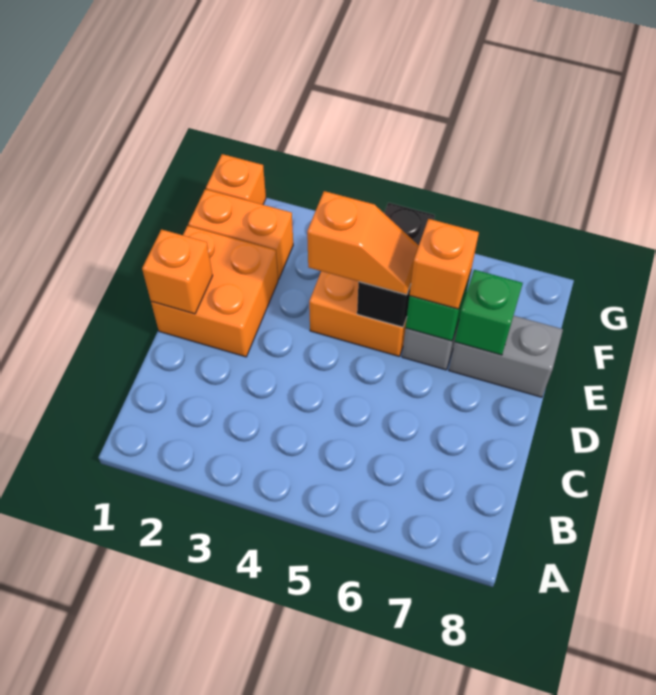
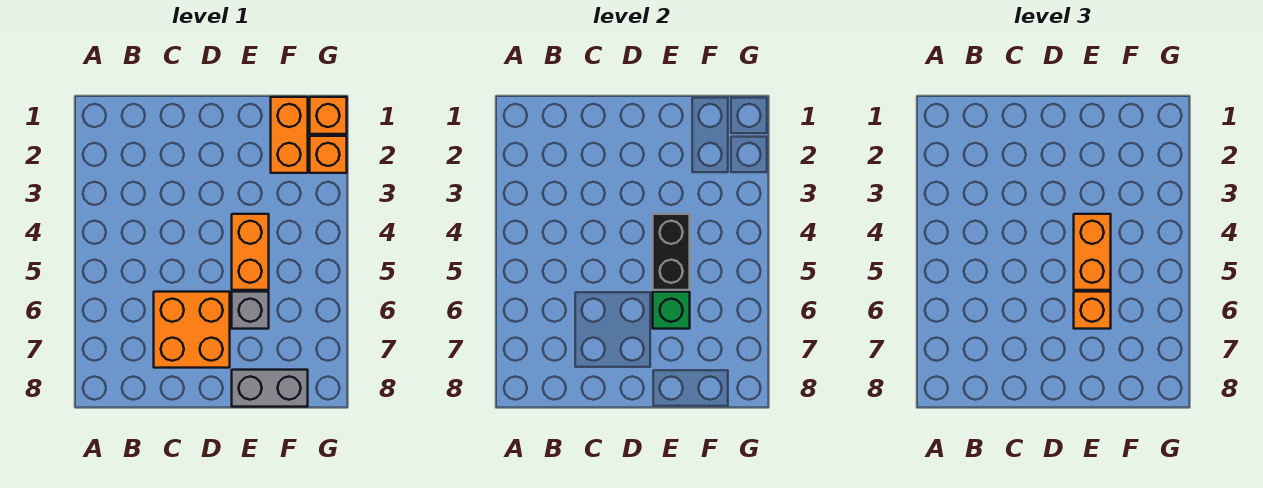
orange 2x2 brick [151,226,278,357] -> orange 2x2 brick moved to [154,292,230,368]
orange 1x1 brick [142,229,213,314] -> orange 1x1 brick moved to [310,136,347,173]
orange 1x2 slope [307,191,419,295] -> orange 1x2 brick [1074,214,1111,290]
black 1x2 brick [357,203,435,327] -> black 1x2 brick turned to [653,214,690,290]
grey 1x2 brick [449,316,563,397] -> grey 1x2 brick turned to [232,370,308,407]
green 1x1 brick [455,270,523,355] -> none

